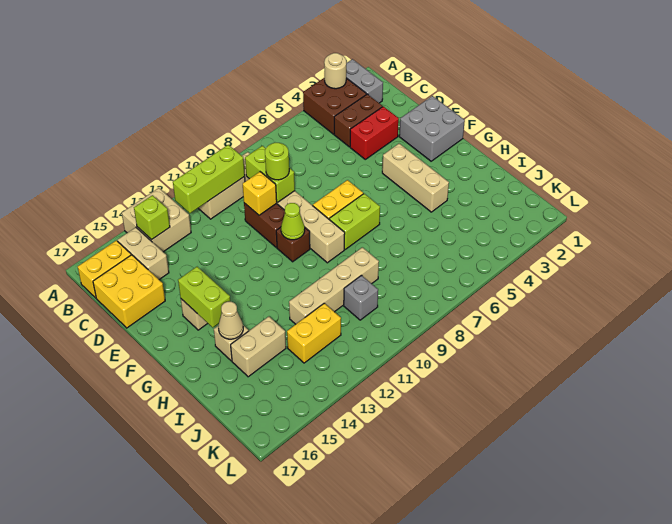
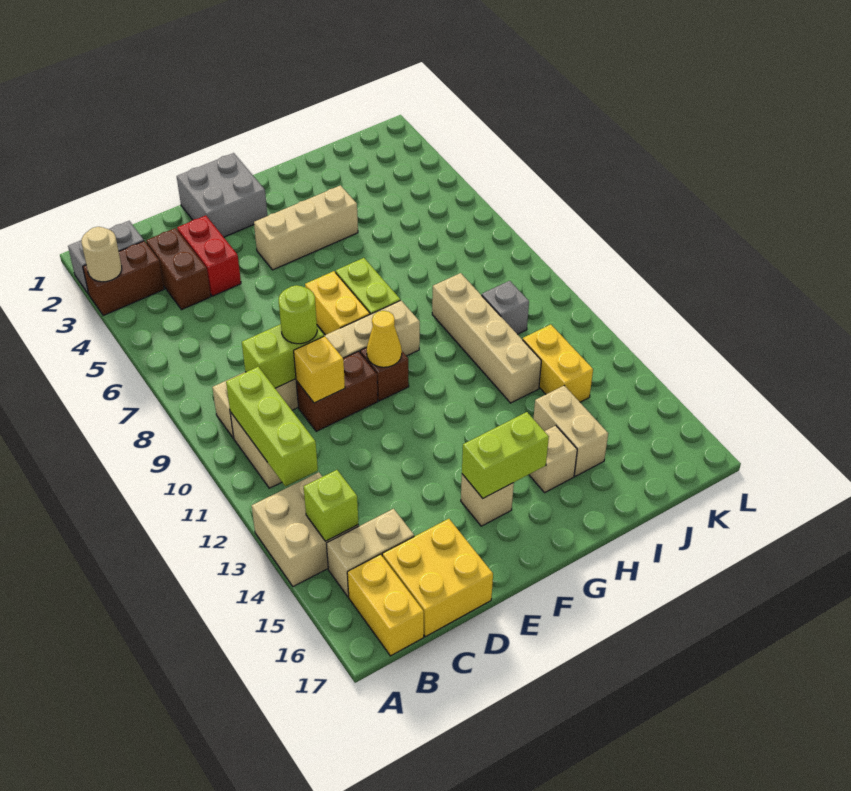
brown 2x2 brick [303,78,367,134] -> brown 1x2 brick [83,241,164,316]
lime 1x1 cone [281,203,305,240] -> yellow 1x1 cone [367,311,402,367]
tan 1x1 cone [218,302,243,339] -> none

